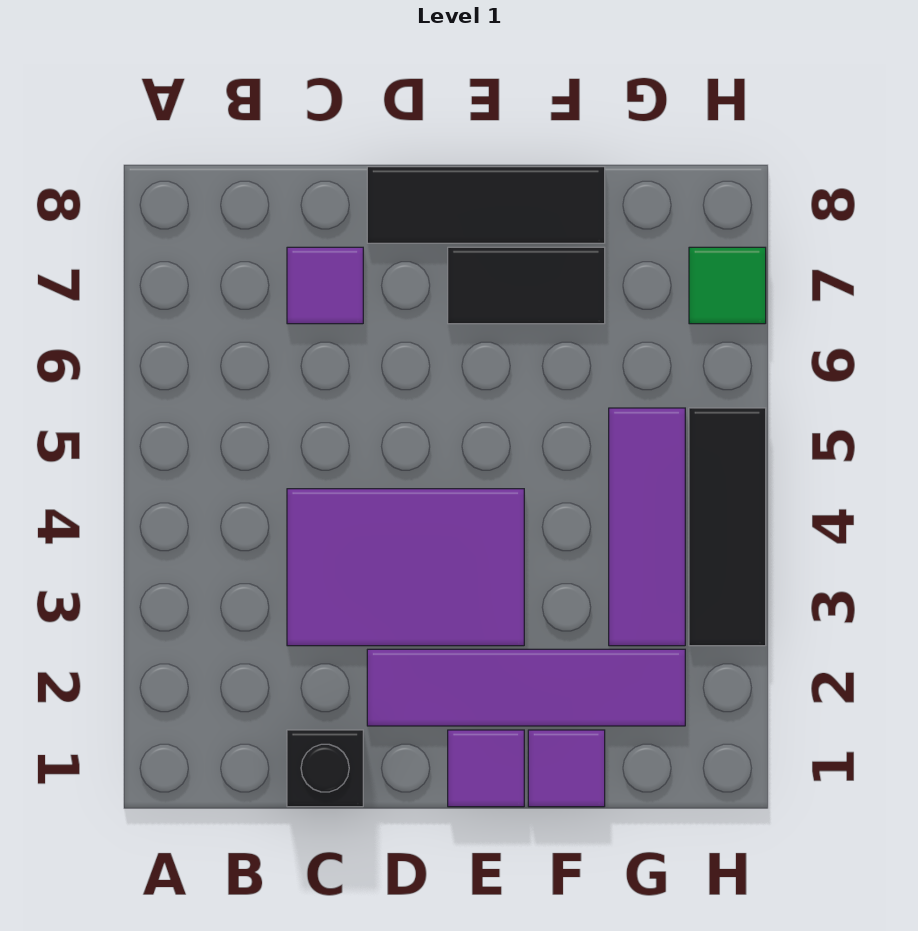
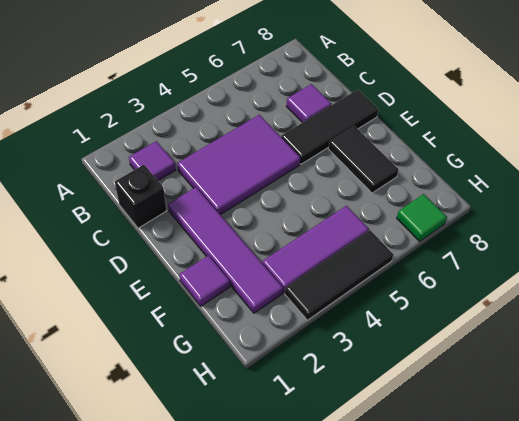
purple 2x3 tile [287,489,524,646] -> purple 2x3 tile turned to [177,115,300,215]
black 1x3 tile [367,167,605,243] -> black 1x3 tile turned to [281,90,378,164]
purple 1x1 tile [448,730,524,807] -> purple 1x1 tile moved to [129,141,176,181]

